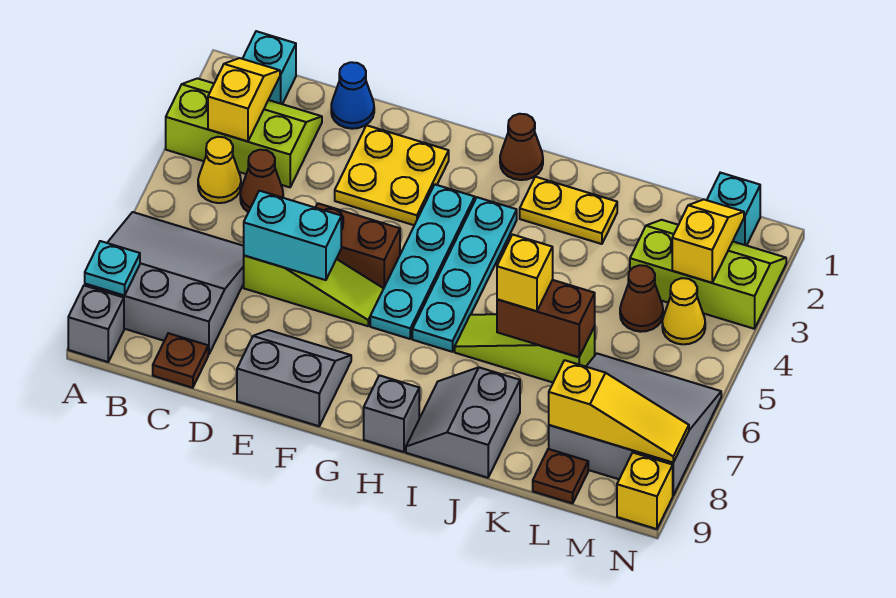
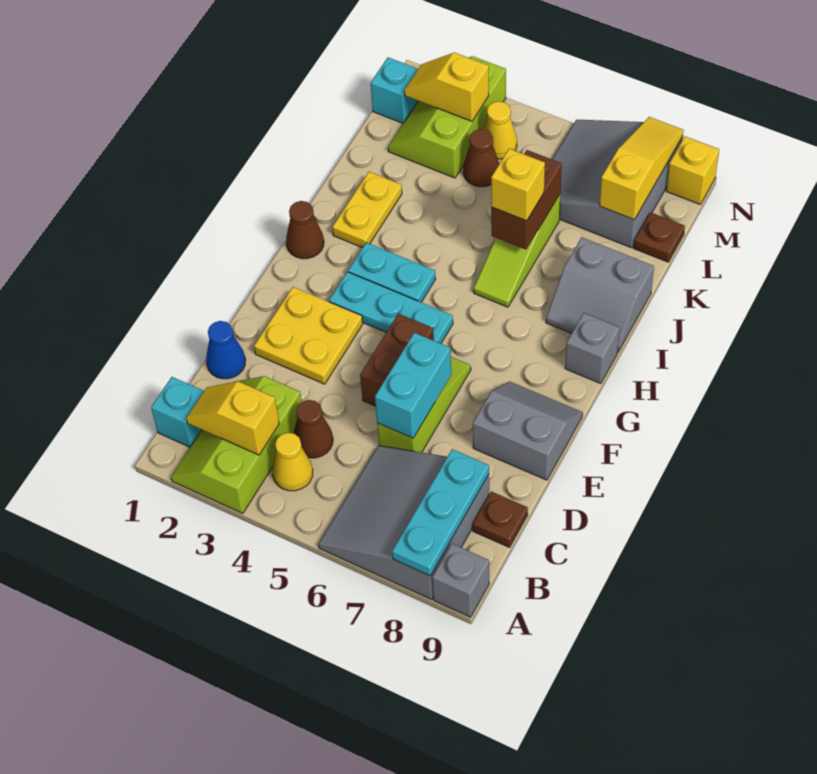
cyan 1x1 plate [85,241,140,295] -> cyan 1x3 plate [392,449,489,576]
grey 2x2 slope [237,330,351,426] -> grey 2x2 slope turned to [473,382,583,480]
cyan 1x4 plate [370,184,475,339] -> cyan 1x3 plate [329,272,453,344]
cyan 1x4 plate [412,197,517,352] -> cyan 1x2 plate [348,243,436,302]

